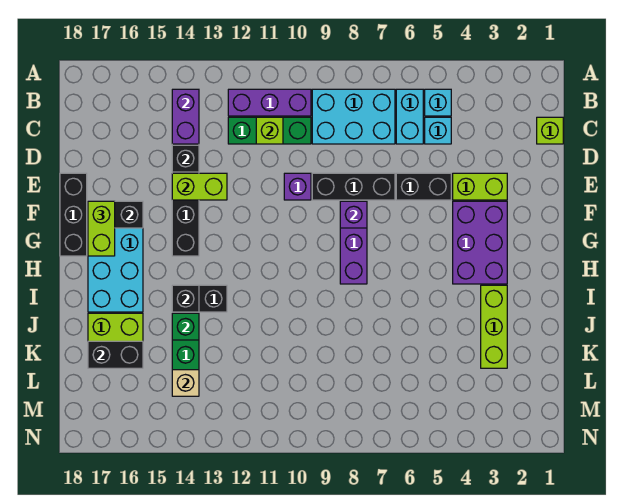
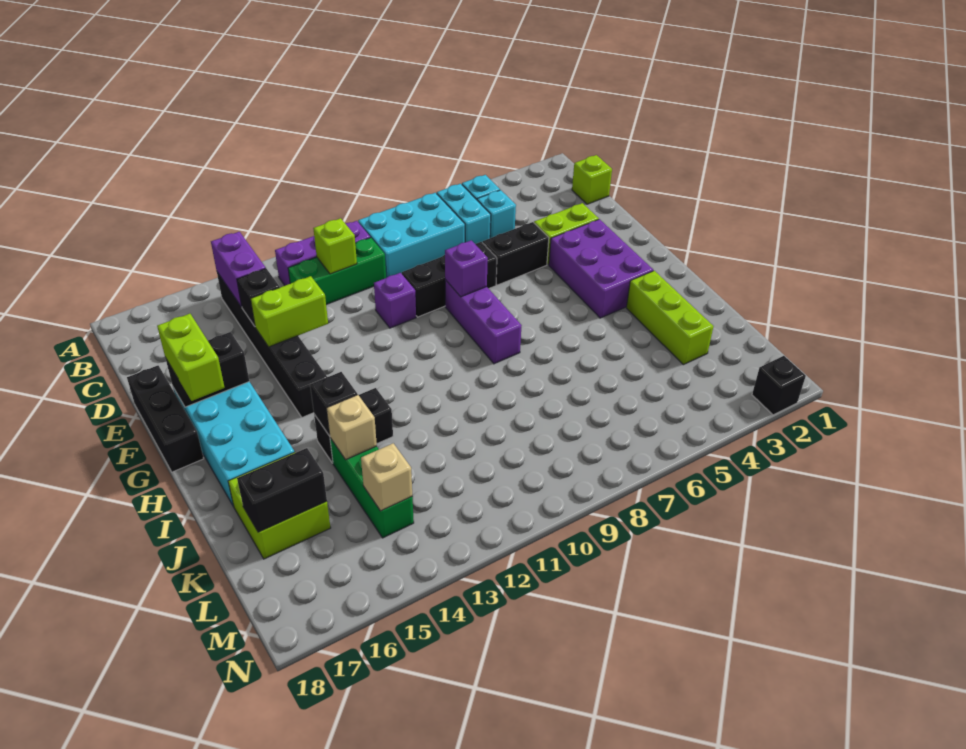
green 1x1 brick [172,313,199,340] -> tan 1x1 brick [326,395,377,460]
none -> black 1x1 brick [752,356,806,415]

